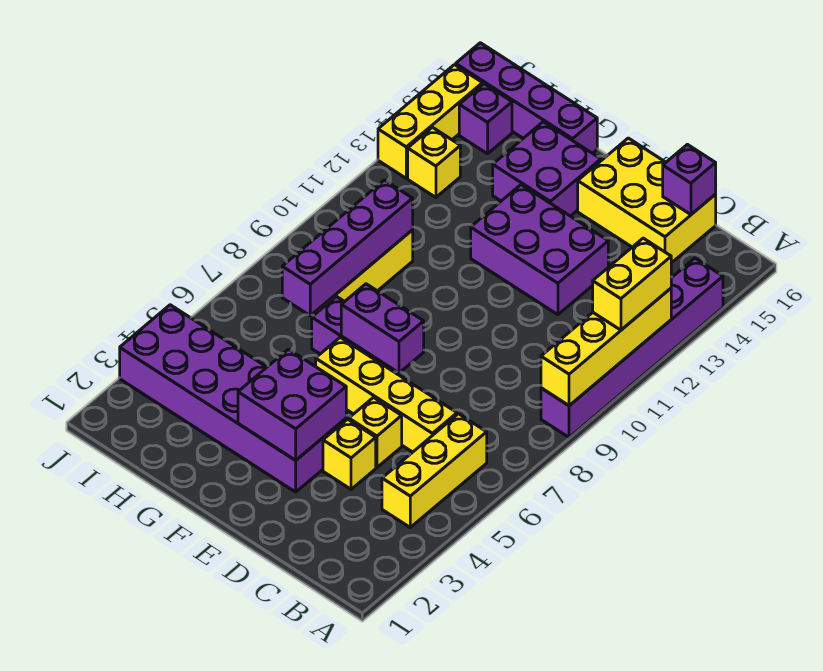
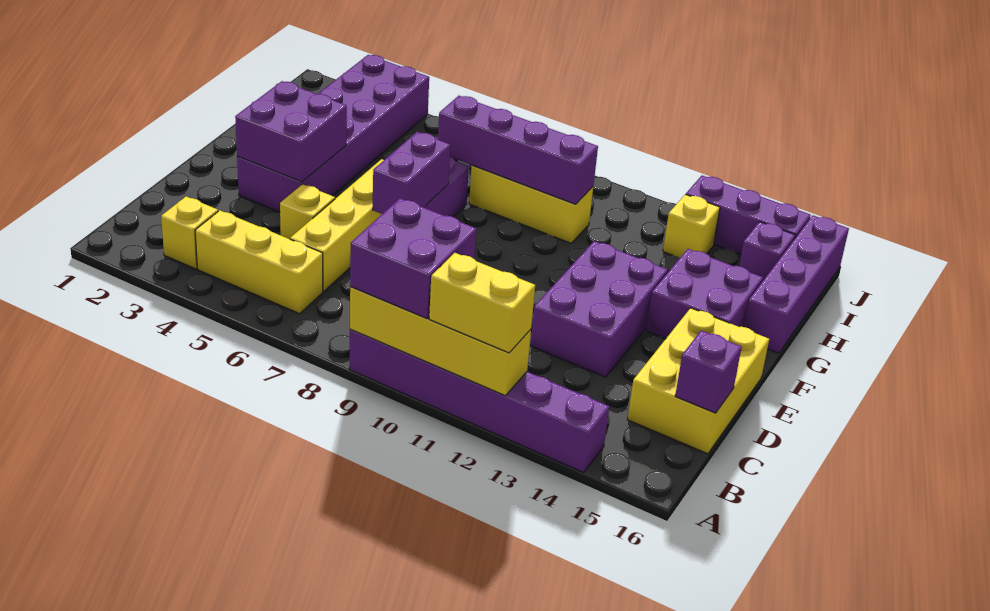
none -> purple 2x2 brick [350,198,477,319]
yellow 1x1 brick [323,419,376,489] -> yellow 1x1 brick moved to [161,197,218,269]
yellow 1x3 brick [378,65,483,178] -> purple 1x3 brick [686,175,811,254]

